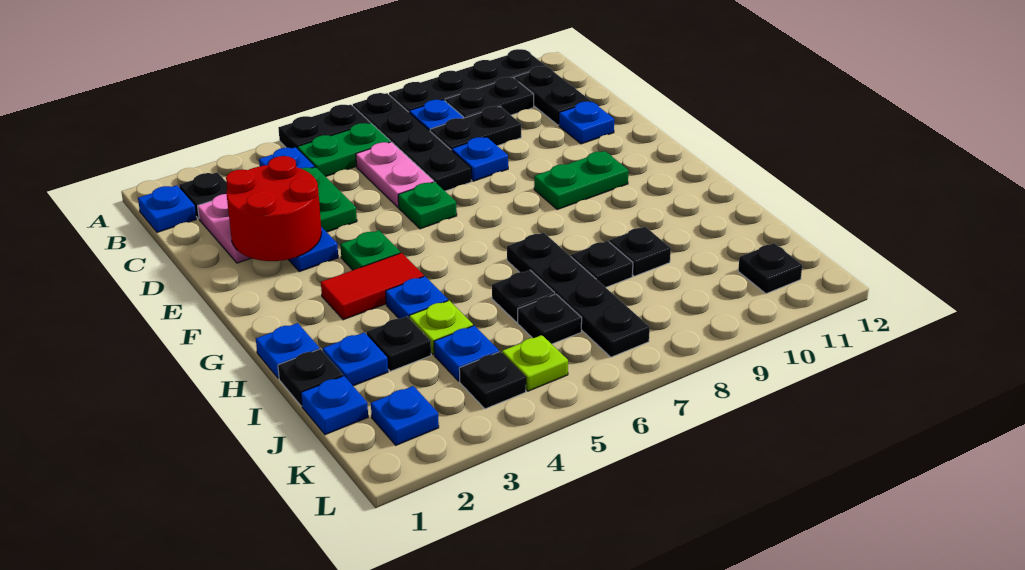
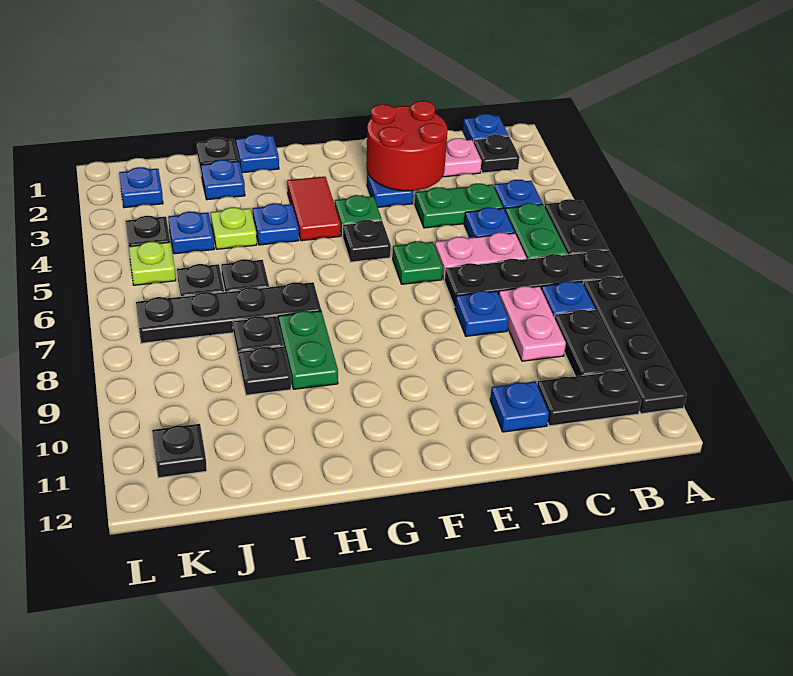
black 1x2 plate [430,106,521,150] -> pink 1x2 plate [499,286,566,361]
green 1x2 plate [534,151,629,209] -> green 1x2 plate moved to [279,311,338,389]
black 1x1 plate [366,316,431,371] -> black 1x1 plate moved to [343,220,391,262]
blue 1x1 plate [301,376,368,435] -> blue 1x1 plate moved to [464,207,515,238]

